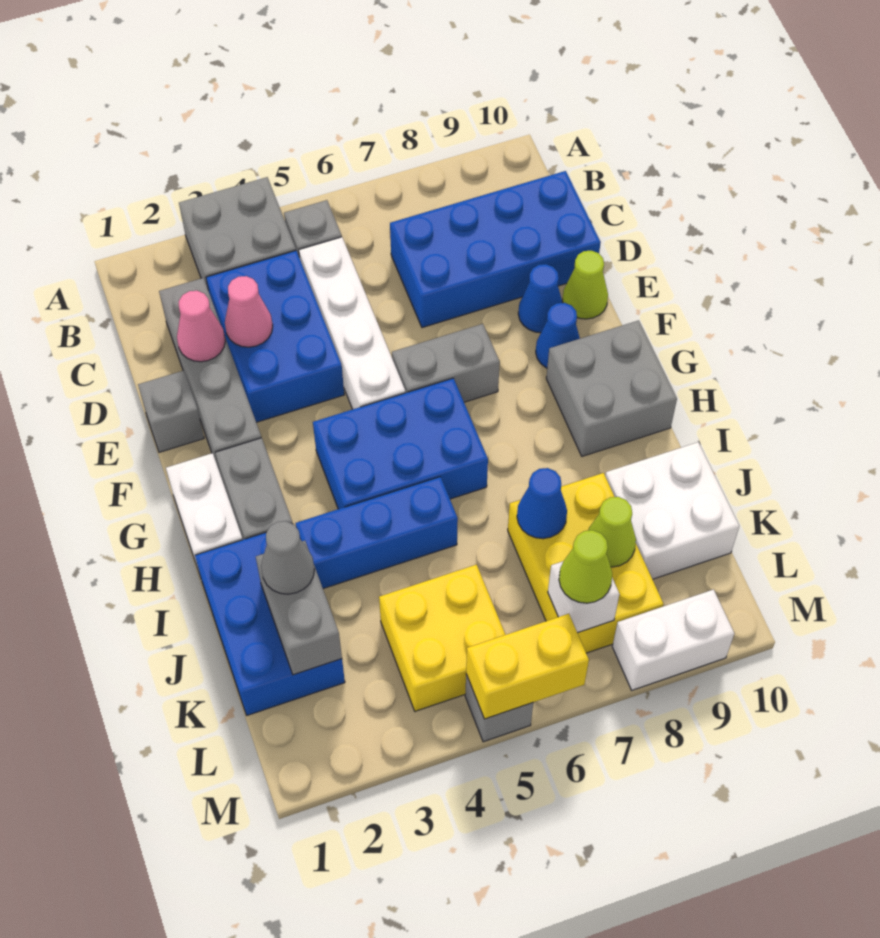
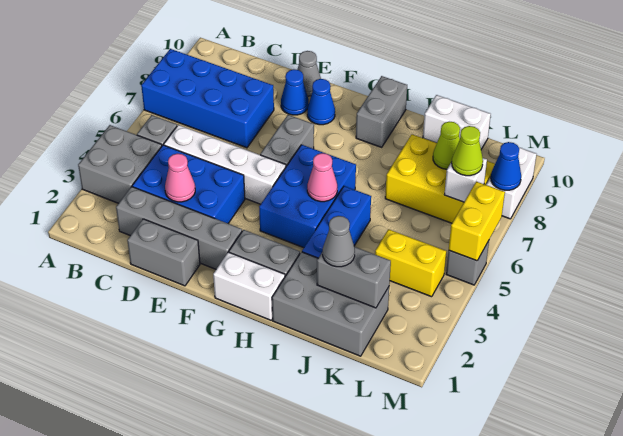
blue 2x4 brick [390,171,601,328] -> blue 2x4 brick turned to [141,49,274,148]
pink 1x1 cone [177,291,225,362] -> pink 1x1 cone moved to [307,153,337,202]
grey 1x1 brick [138,371,204,452] -> grey 1x2 brick [127,219,200,286]
lime 1x1 cone [562,251,608,319] -> grey 1x1 cone [297,51,321,96]
grey 2x2 brick [546,320,677,456] -> grey 1x2 brick [356,76,407,147]
blue 2x3 brick [195,533,345,715] -> grey 2x3 brick [272,252,389,356]
blue 1x1 cone [517,468,567,539] -> blue 1x1 cone moved to [491,142,521,190]
white 2x2 brick [605,442,739,579] -> white 1x2 brick [423,95,491,149]
yellow 2x2 brick [379,565,505,711] -> yellow 1x2 brick [375,229,446,297]

